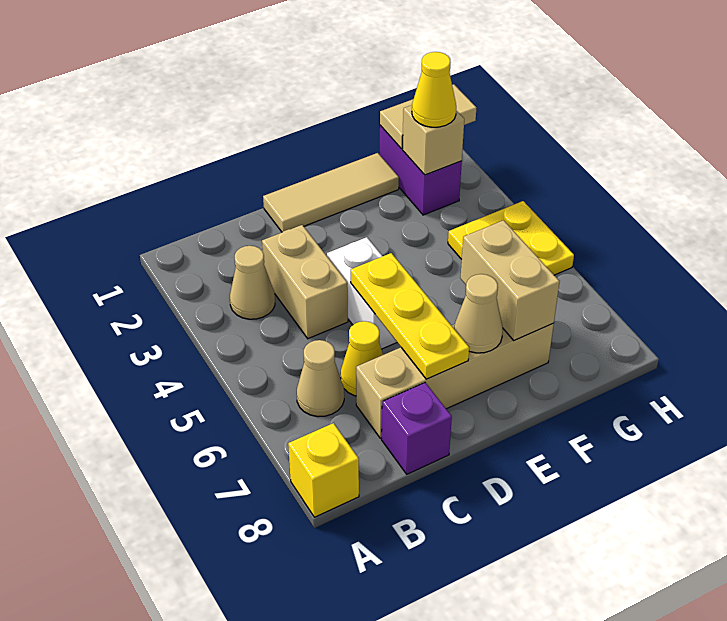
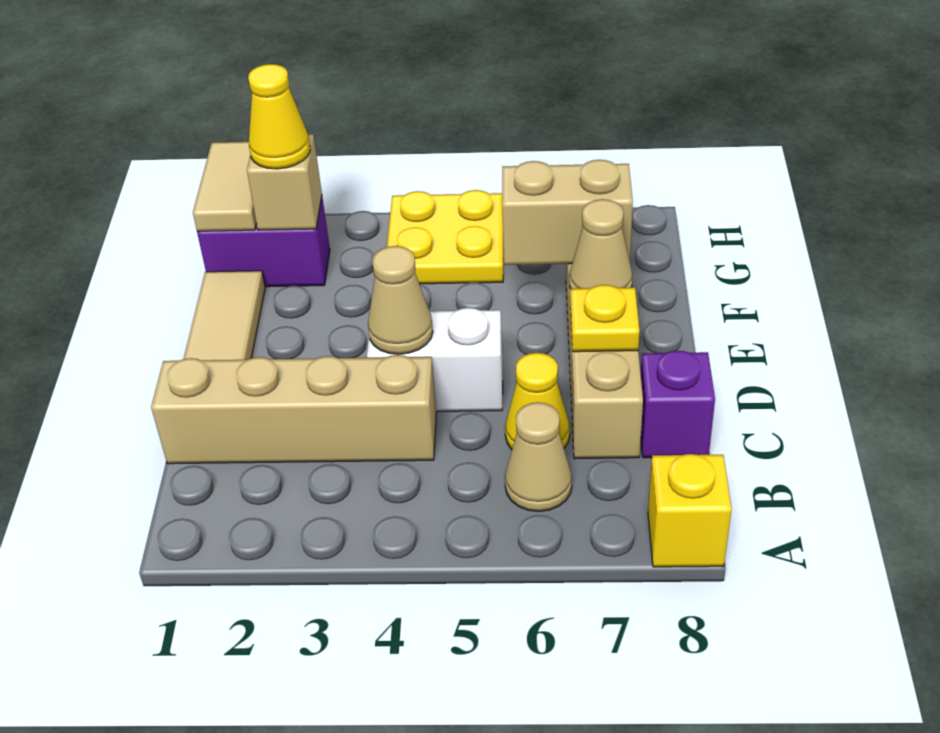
tan 1x1 cone [230,246,275,319] -> tan 1x1 cone moved to [368,246,433,354]
tan 1x2 brick [262,225,348,339] -> tan 1x4 brick [151,355,436,464]
yellow 1x3 plate [351,253,469,379] -> yellow 1x1 plate [570,285,639,352]

